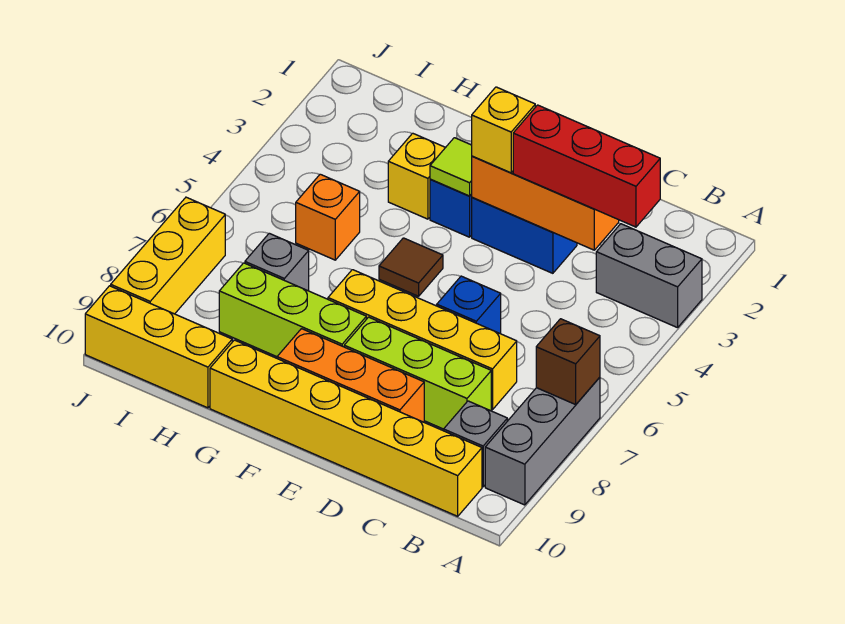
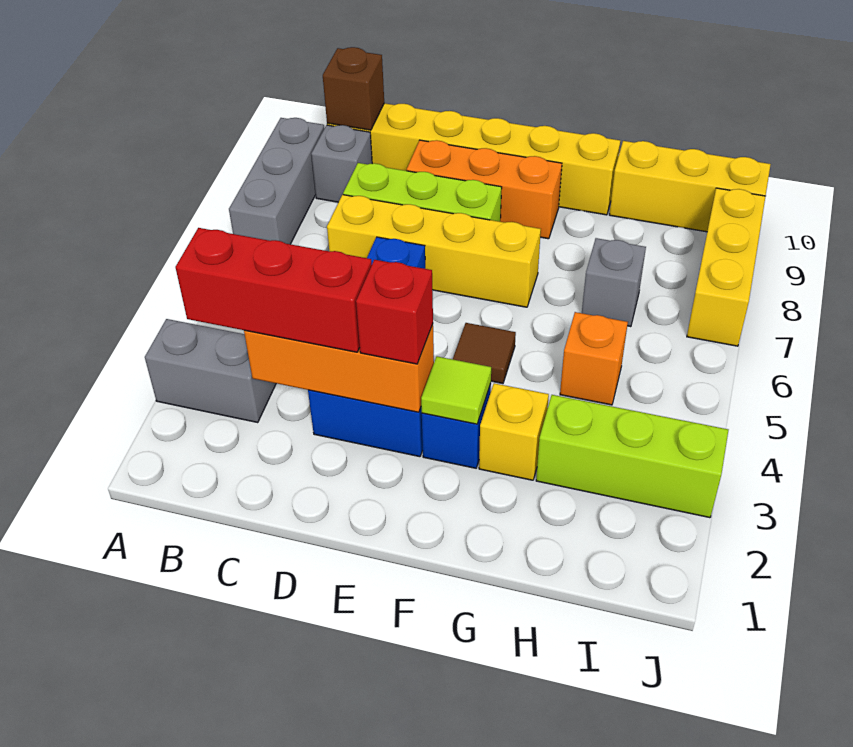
brown 1x1 brick [536,319,600,405] -> brown 1x1 brick moved to [323,47,384,130]
yellow 1x1 brick [472,87,535,173] -> red 1x1 brick [356,260,433,364]
lime 1x3 brick [219,263,366,357] -> lime 1x3 brick moved to [536,395,728,518]

